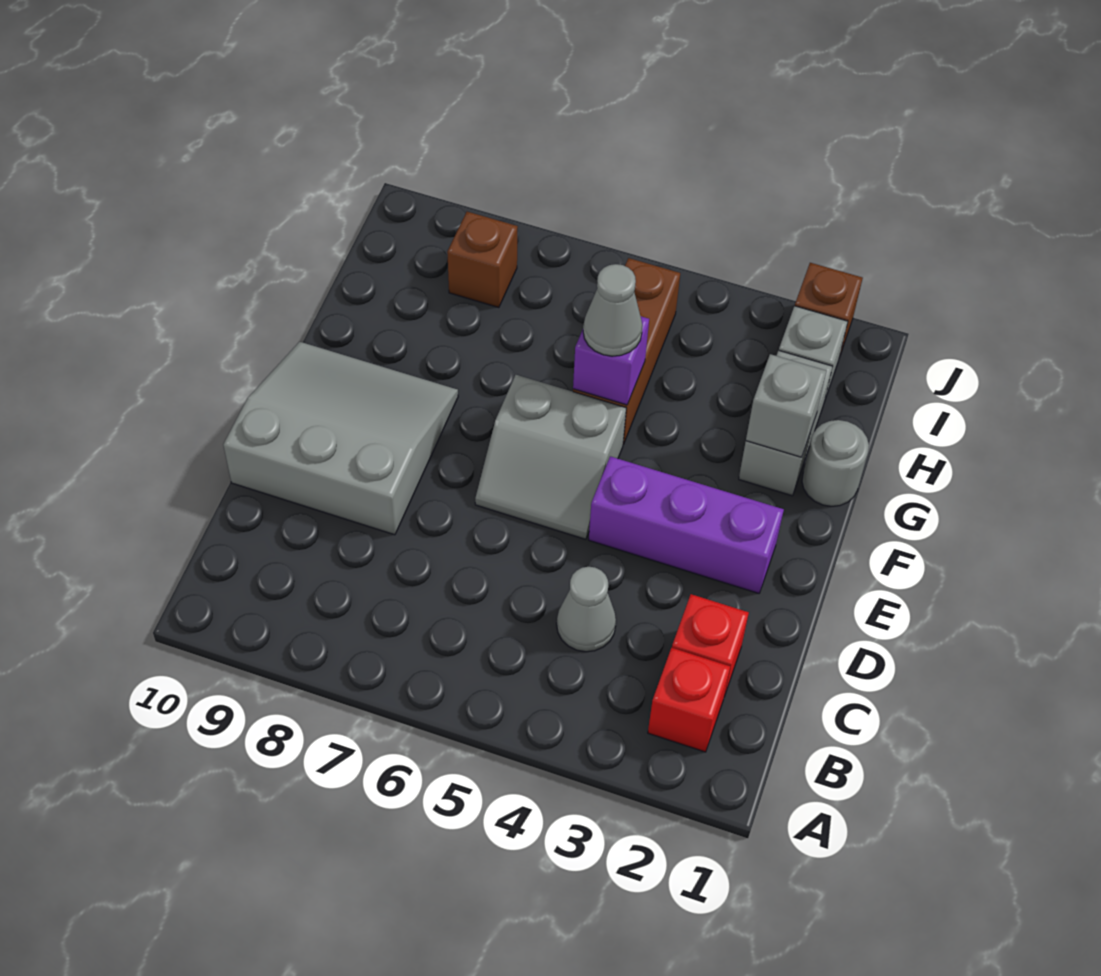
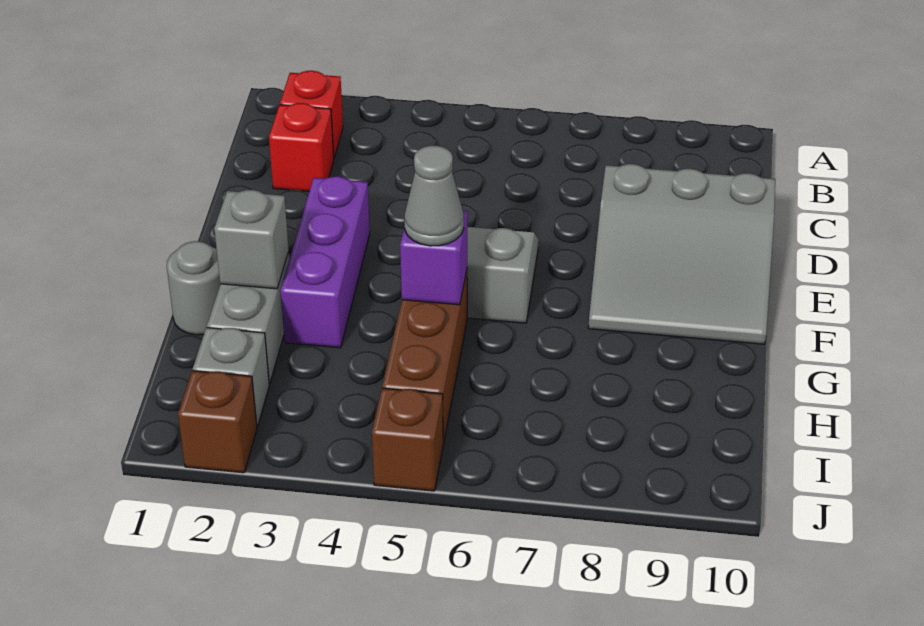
grey 1x1 cone [557,567,616,652] -> none
purple 1x3 brick [589,456,784,593] -> purple 1x3 brick turned to [280,176,370,348]
brown 1x1 brick [447,212,518,308] -> brown 1x1 brick moved to [372,388,443,491]

